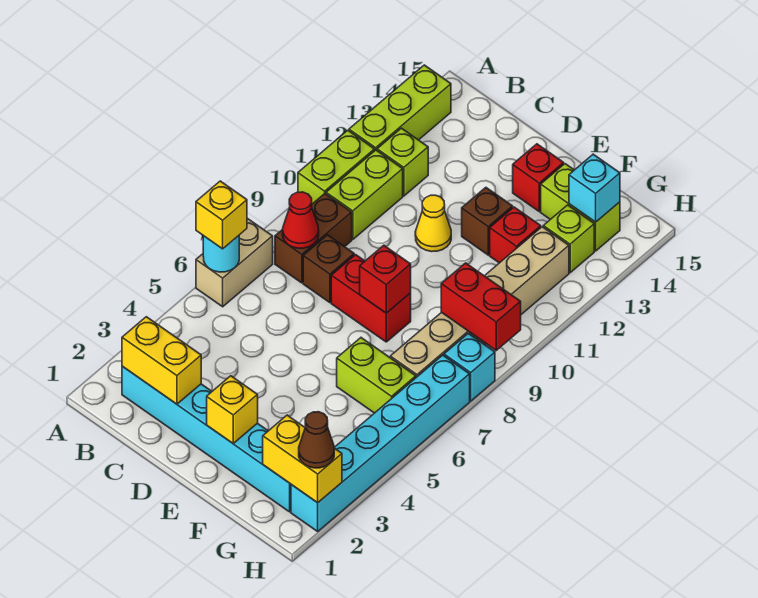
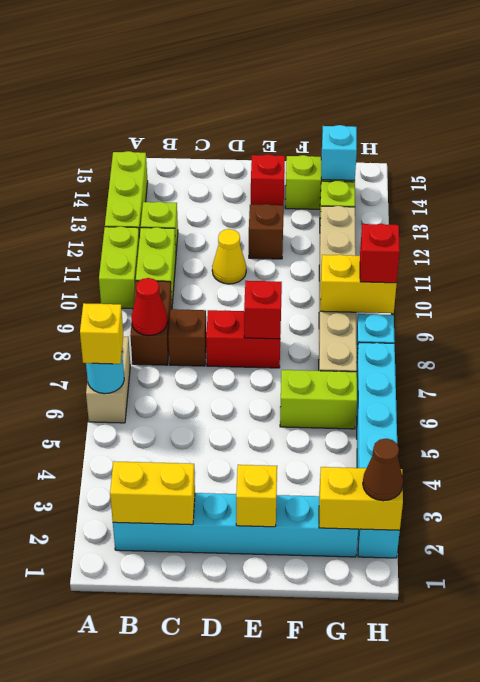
red 1x1 brick [490,207,541,263] -> red 1x1 brick moved to [360,224,400,283]
red 1x2 brick [441,263,521,350] -> yellow 1x2 brick [320,255,397,313]

